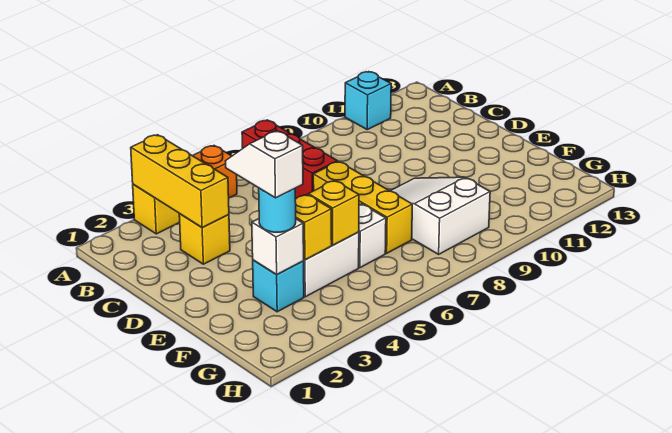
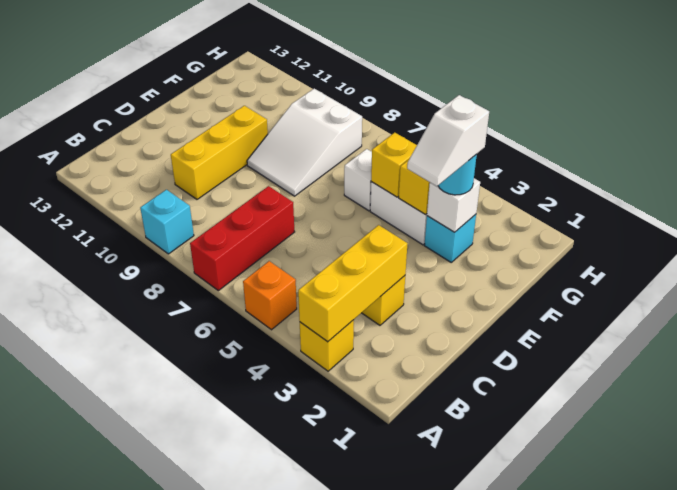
cyan 1x1 brick [345,72,391,130] -> cyan 1x1 brick moved to [140,190,194,254]
yellow 1x3 brick [313,161,412,253] -> yellow 1x3 brick moved to [171,106,268,199]

